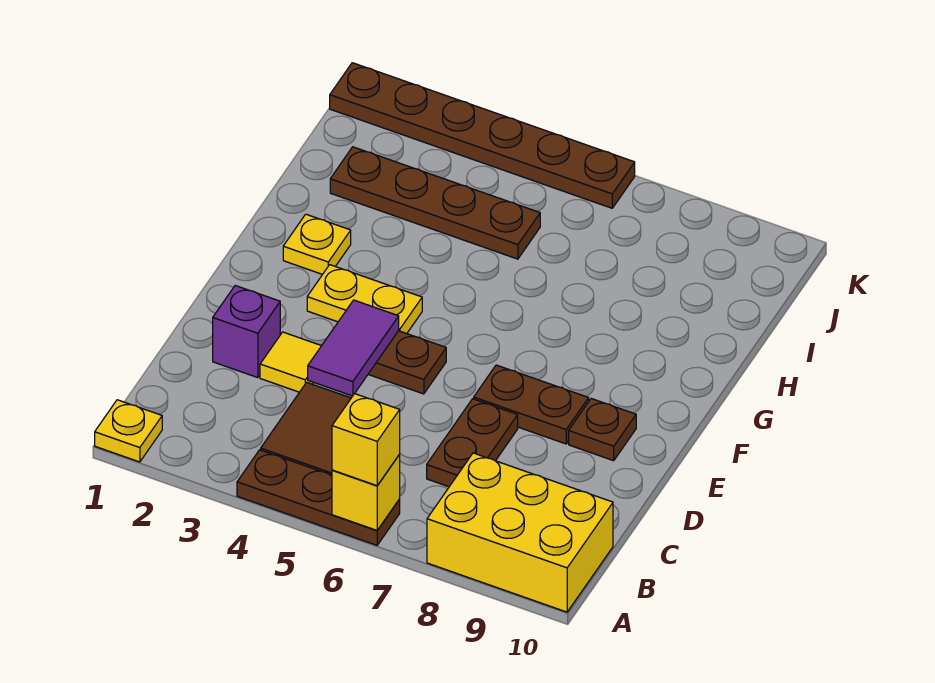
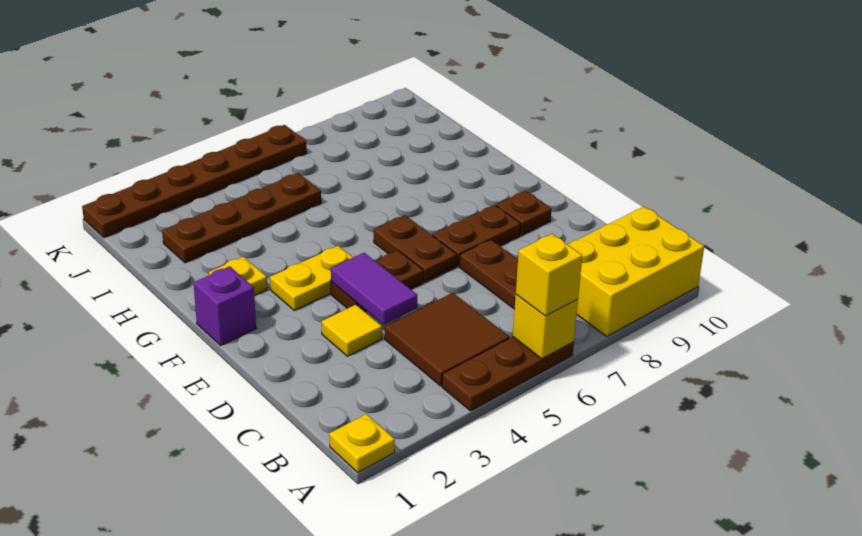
purple 1x1 brick [213,286,280,378] -> purple 1x1 brick moved to [194,266,256,346]
none -> brown 1x2 plate [374,215,457,282]

